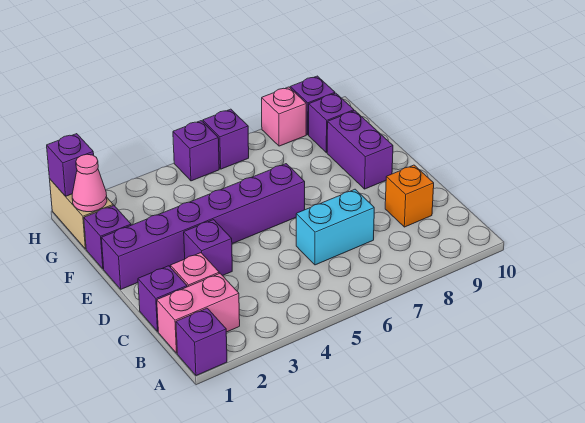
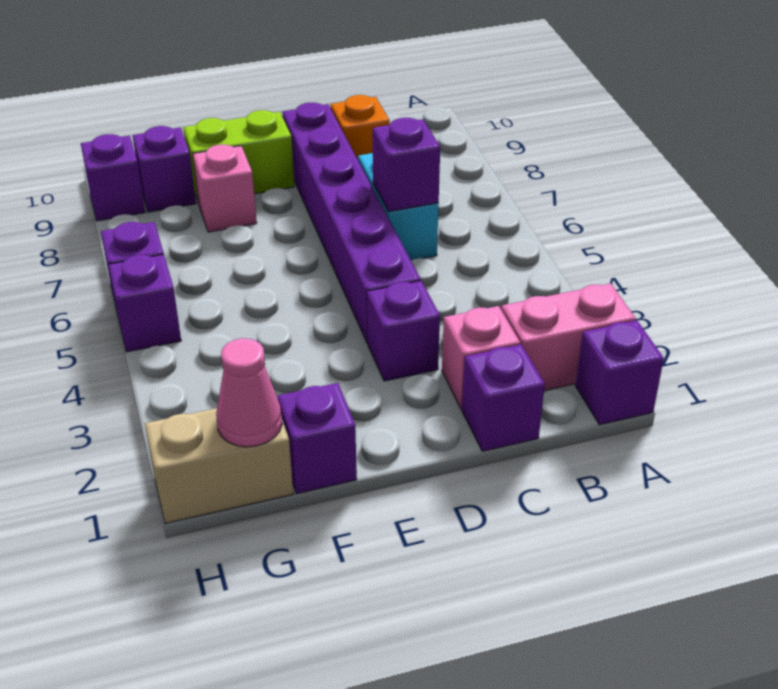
pink 1x2 brick [157,273,240,353] -> pink 1x2 brick turned to [501,283,636,391]
purple 1x6 brick [102,164,305,289] -> purple 1x6 brick moved to [282,103,421,343]
purple 1x2 brick [327,111,393,189] -> lime 1x2 brick [183,110,294,203]
purple 1x1 brick [47,134,94,196] -> purple 1x1 brick moved to [373,118,440,212]
pink 1x1 brick [262,87,306,146] -> pink 1x1 brick moved to [193,144,257,232]

